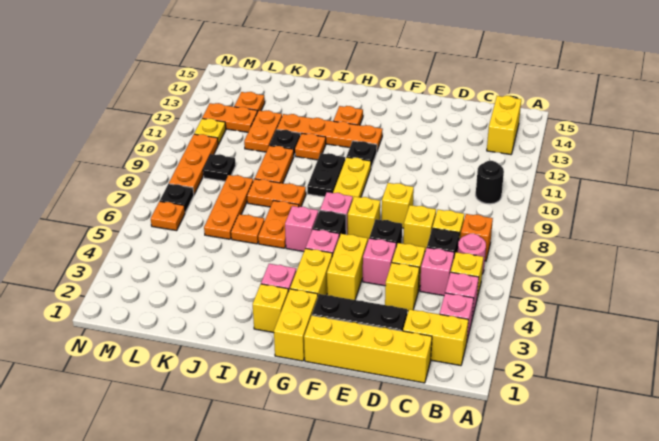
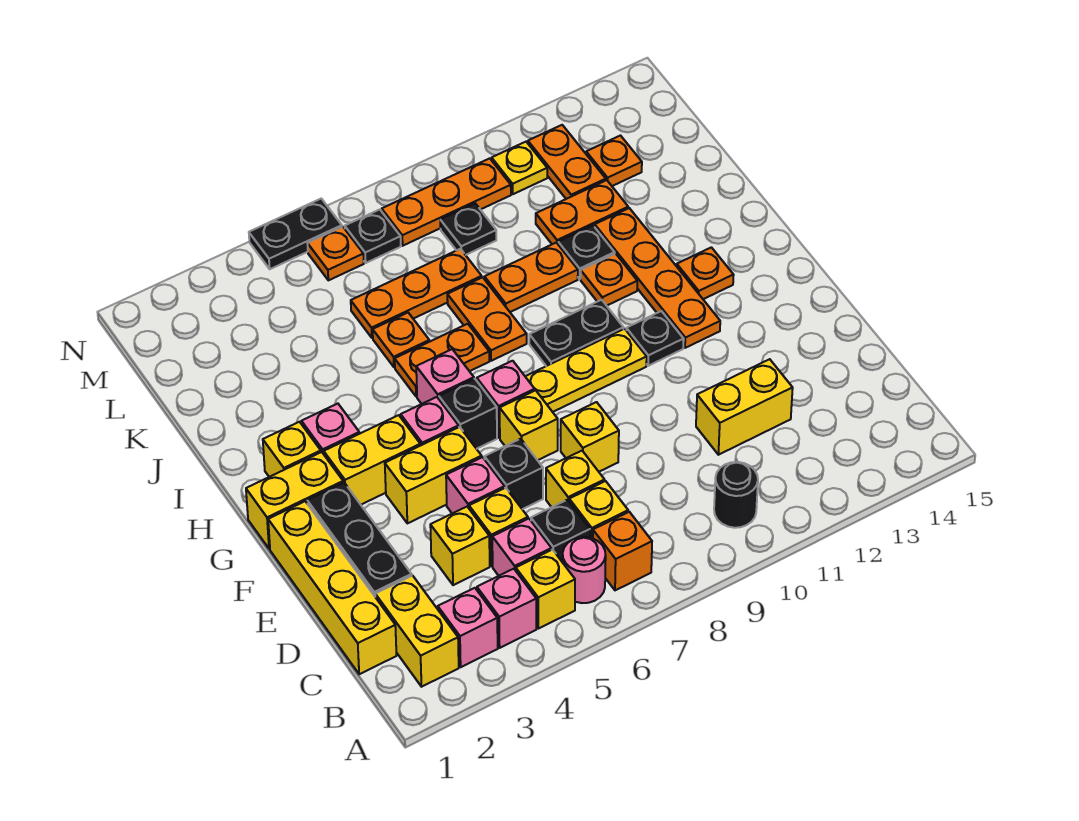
yellow 1x2 brick [487,96,521,155] -> yellow 1x2 brick moved to [696,359,793,455]
none -> black 1x2 plate [249,199,342,269]

